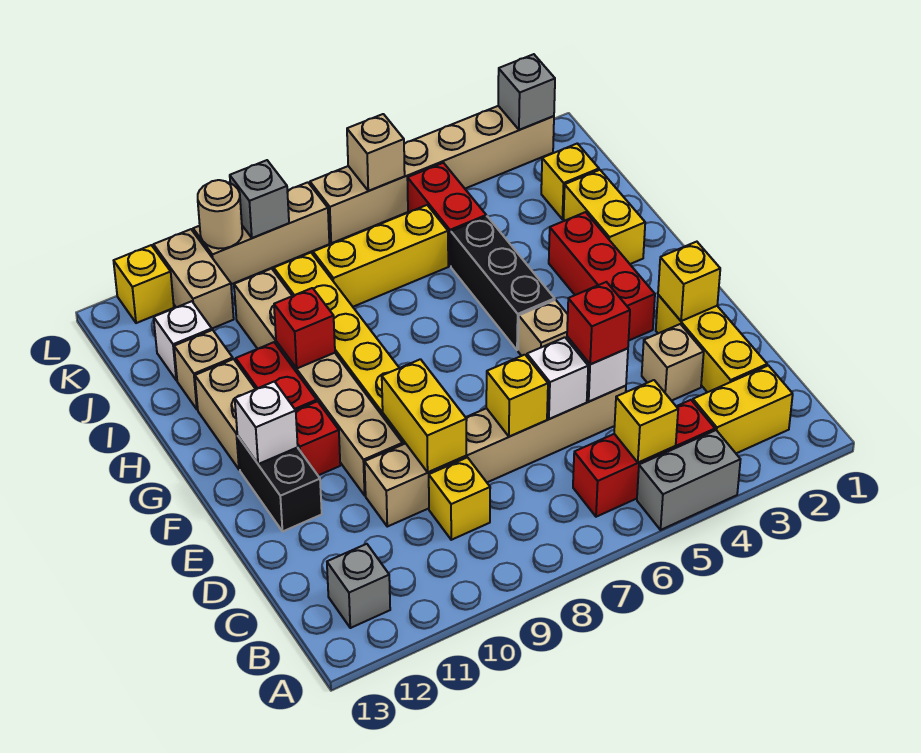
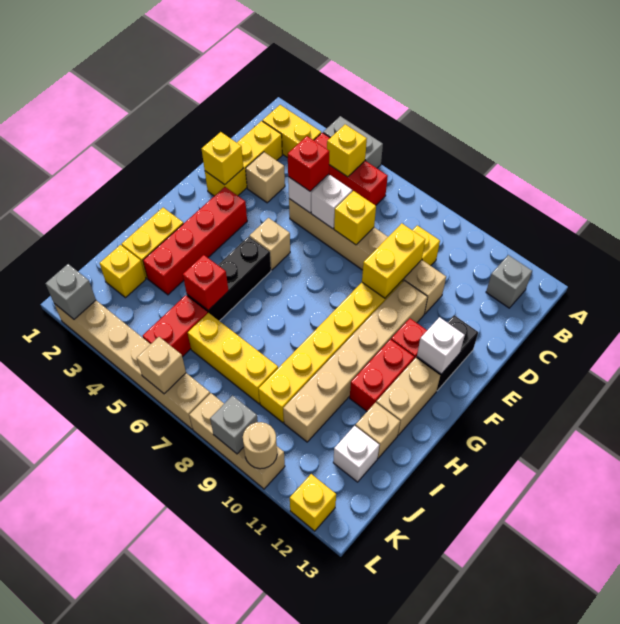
red 1x3 brick [549,212,655,340] -> red 1x4 brick [143,187,247,295]
red 1x1 brick [274,288,335,368] -> red 1x1 brick moved to [183,255,229,310]
tan 1x2 brick [154,229,234,328] -> none

